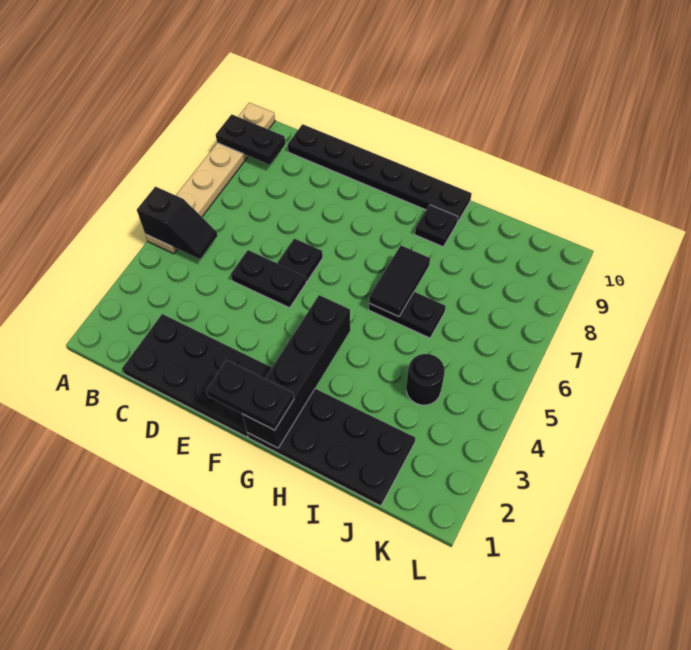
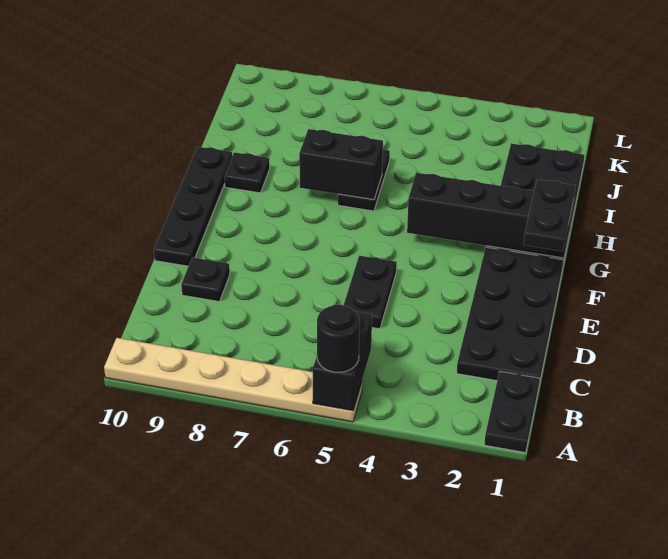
black 1x2 slope [137,187,218,259] -> black 1x2 brick [313,312,372,411]
black 1x2 plate [216,114,285,165] -> black 1x2 plate moved to [484,372,540,453]
black 1x6 plate [288,124,472,223] -> black 1x4 plate [154,147,232,266]
black 1x1 plate [278,238,323,282] -> black 1x1 plate moved to [181,257,230,301]
black 1x2 tile [369,245,430,317] -> black 1x2 brick [299,129,383,200]
black 1x1 round brick [406,354,445,405] -> black 1x1 round brick moved to [317,305,360,372]

